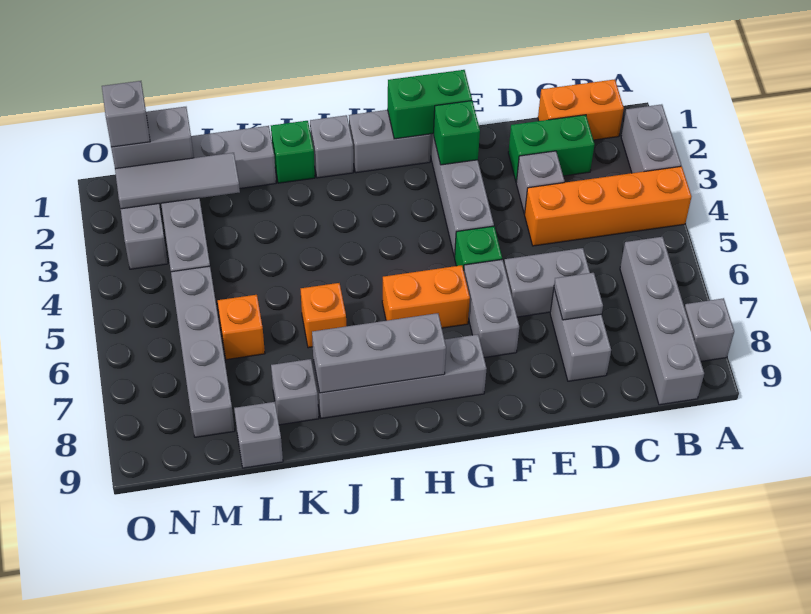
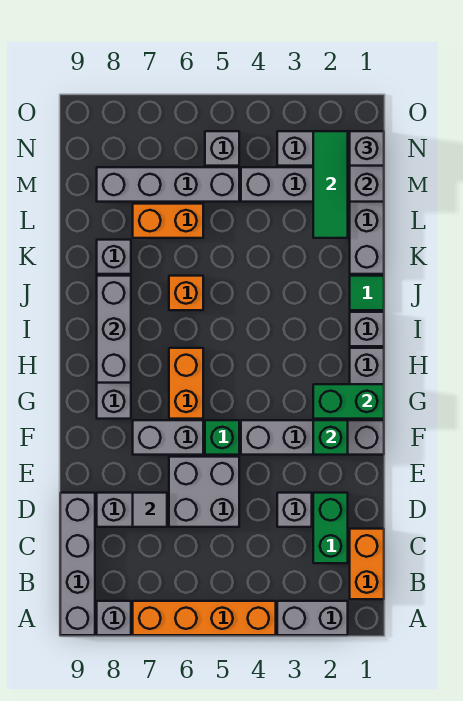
orange 1x4 brick [525,166,691,246] -> orange 1x4 brick turned to [133,601,276,635]
grey 1x4 brick [620,237,704,405] -> grey 1x4 brick turned to [60,493,95,635]
grey 1x2 brick [504,248,590,317] -> grey 2x2 brick [169,457,239,527]
green 1x2 brick [388,70,472,139] -> green 1x2 brick turned to [313,384,384,419]
green 1x1 brick [271,121,315,183] -> green 1x1 tile [350,276,384,310]
grey 1x3 tile [115,153,240,209] -> green 1x3 tile [313,131,348,238]
orange 1x1 brick [218,295,265,360] -> orange 1x2 brick [133,204,203,238]
grey 1x1 brick [234,402,283,468] -> grey 1x1 brick moved to [205,131,239,166]

